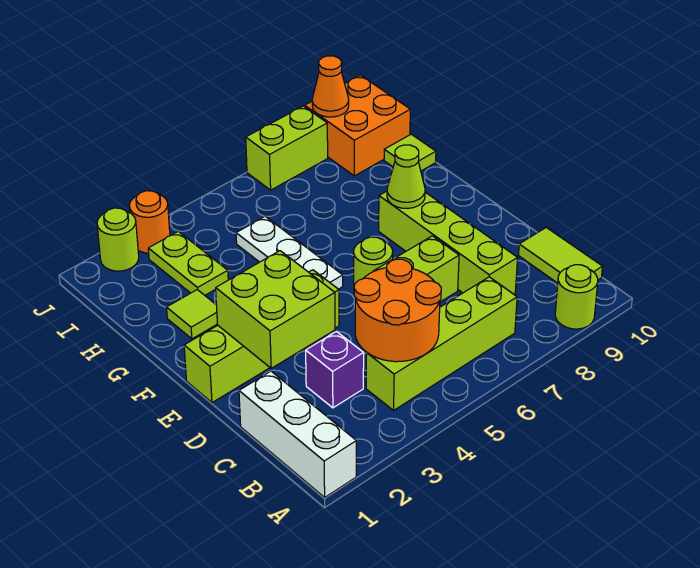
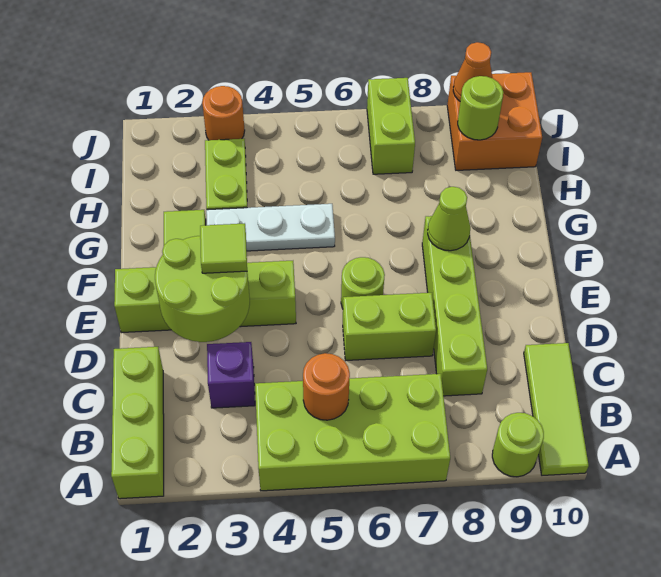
white 1x3 brick [239,371,356,497] -> lime 1x3 brick [111,347,164,499]
lime 1x4 brick [366,277,517,410] -> lime 2x4 brick [255,374,450,491]
orange 2x2 round brick [354,259,441,362] -> orange 1x1 round brick [303,353,350,420]
lime 1x2 tile [519,227,603,283] -> lime 1x3 tile [524,343,589,475]
lime 2x2 brick [216,251,335,368] -> lime 2x2 round brick [155,236,250,342]
white 1x3 plate [236,216,343,289] -> white 1x3 plate turned to [206,204,335,251]
lime 1x1 tile [384,134,436,171] -> lime 1x1 tile moved to [200,223,247,273]
lime 1x1 round brick [97,208,139,271] -> lime 1x1 round brick moved to [458,76,503,140]
lime 1x2 brick [246,106,328,190] -> lime 1x2 brick turned to [367,78,415,174]

